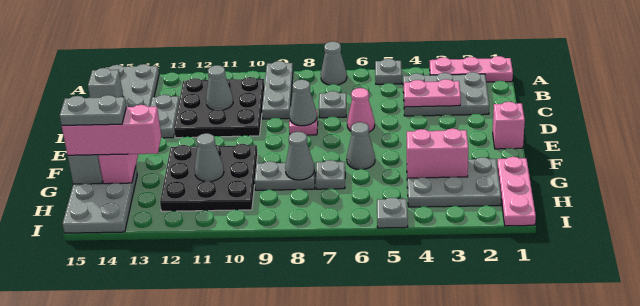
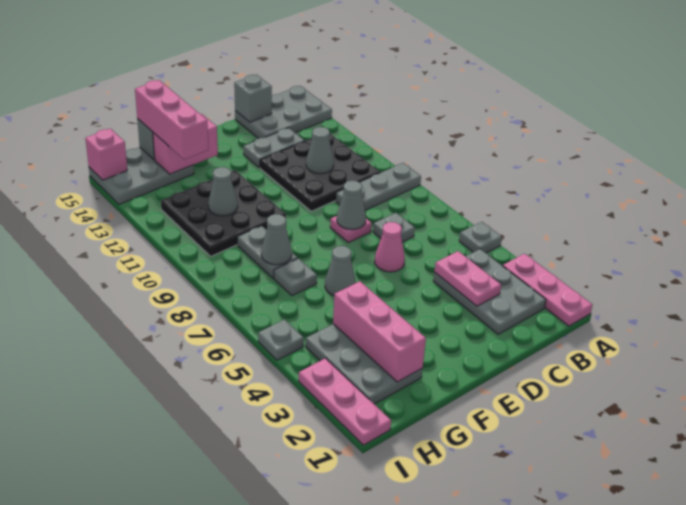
grey 1x1 cone [321,41,347,85] -> none
pink 1x1 brick [493,102,525,149] -> pink 1x1 brick moved to [85,129,127,180]
pink 1x3 plate [497,157,536,226] -> pink 1x3 plate turned to [299,358,391,445]
pink 1x2 brick [407,128,468,178] -> pink 1x3 brick [333,281,426,382]
grey 1x2 plate [60,95,126,125] -> none

